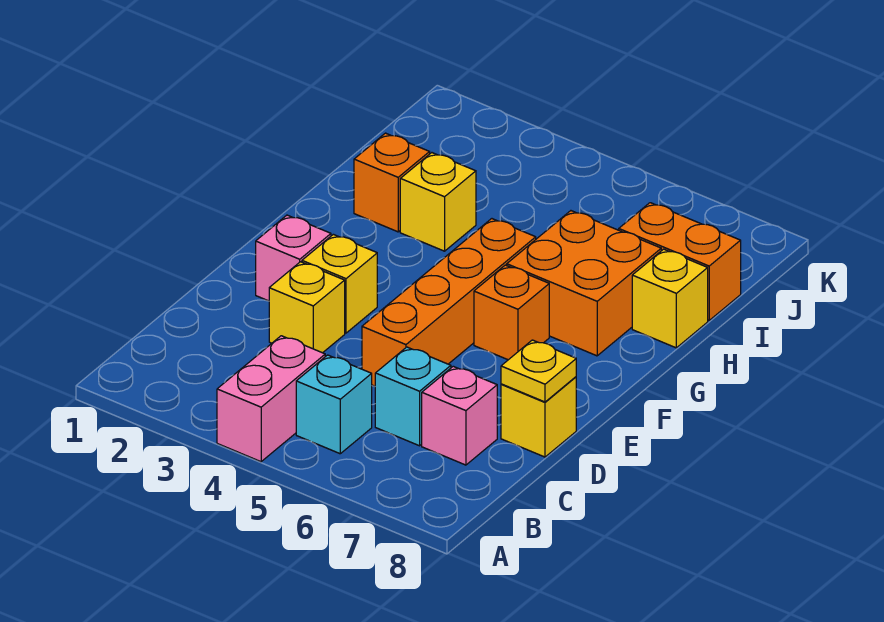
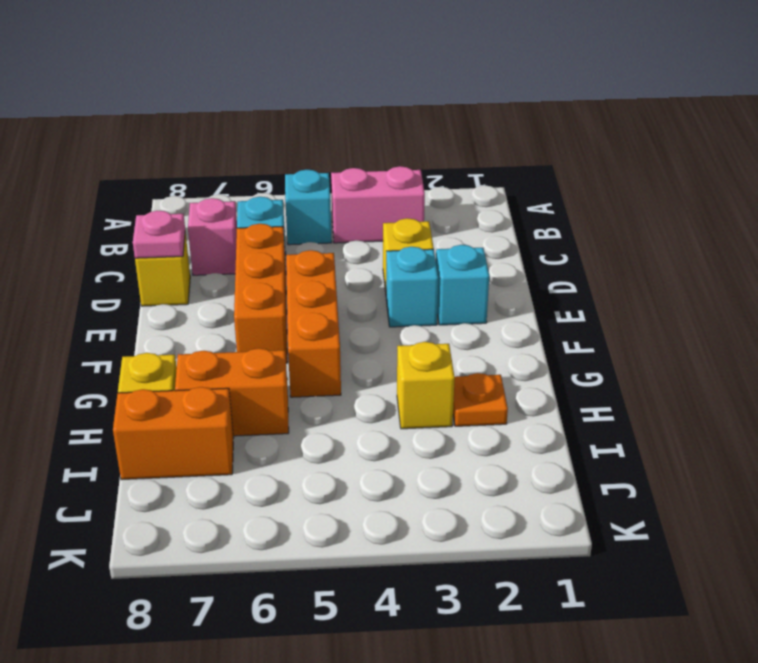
pink 1x2 brick [217,336,325,462] -> pink 1x2 brick turned to [331,166,425,243]
orange 1x4 brick [362,219,536,386] -> orange 1x3 brick [286,250,341,397]
yellow 1x1 plate [501,340,576,402] -> pink 1x1 plate [133,211,185,258]
pink 1x1 brick [256,215,331,301] -> cyan 1x1 brick [436,245,489,325]
yellow 1x1 brick [302,234,377,333] -> cyan 1x1 brick [386,247,438,327]
orange 1x1 brick [474,265,549,360] -> orange 1x3 brick [234,224,287,363]
orange 2x2 brick [507,211,661,356] -> orange 1x2 brick [175,348,289,436]
orange 1x1 brick [354,133,430,232] -> orange 1x1 plate [453,373,508,426]

